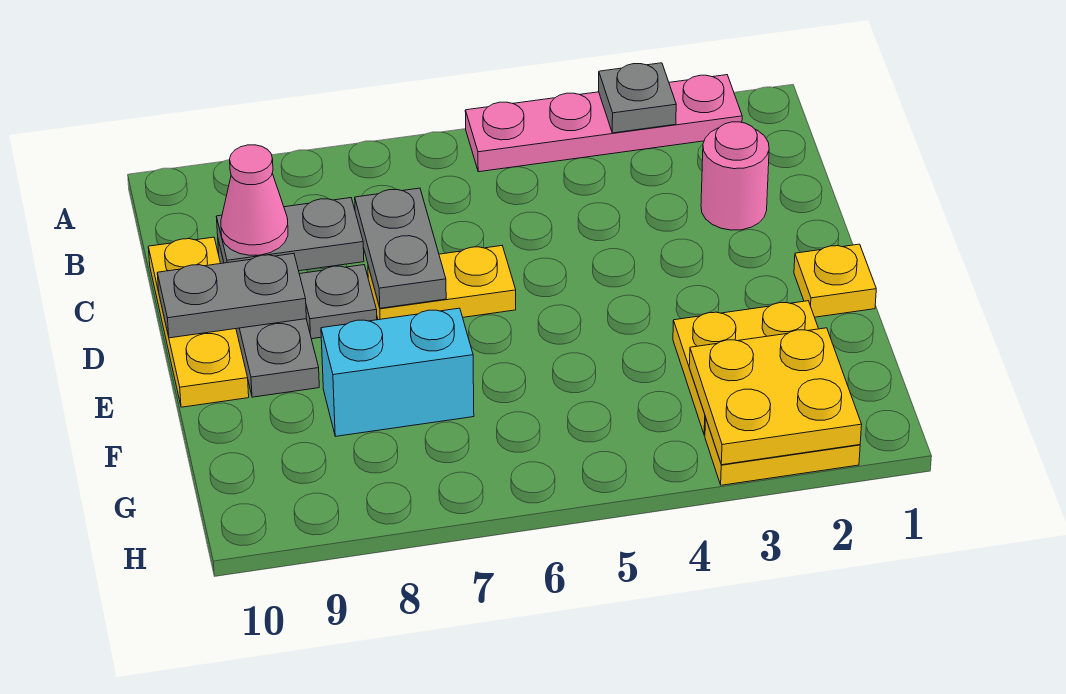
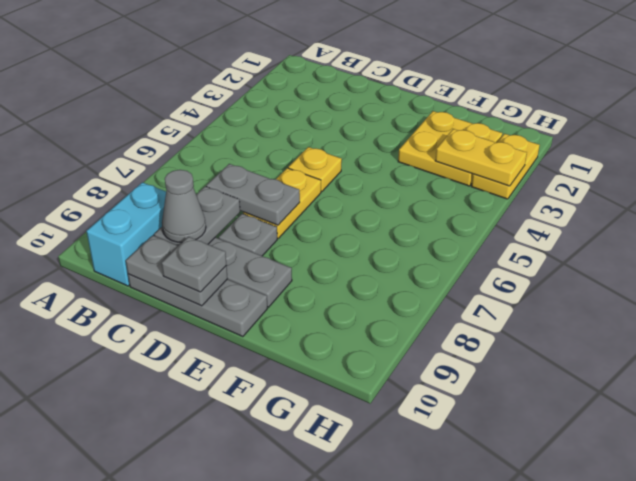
pink 1x4 plate [465,75,742,172] -> none
grey 1x1 plate [599,63,676,133] -> grey 1x1 plate moved to [162,237,226,292]
pink 1x1 round brick [701,122,769,230] -> none
pink 1x1 cone [221,145,288,255] -> grey 1x1 cone [162,170,206,242]
yellow 1x3 plate [148,237,249,407] -> grey 1x3 plate [128,274,268,337]
grey 1x2 plate [157,254,306,338] -> grey 1x2 plate turned to [126,235,228,306]
yellow 1x1 plate [794,244,876,317] -> yellow 1x1 plate moved to [288,147,342,191]
cyan 1x2 brick [321,308,474,436] -> cyan 1x2 brick moved to [86,182,166,286]
yellow 2x2 plate [689,328,862,465] -> yellow 1x2 plate [435,129,527,186]

